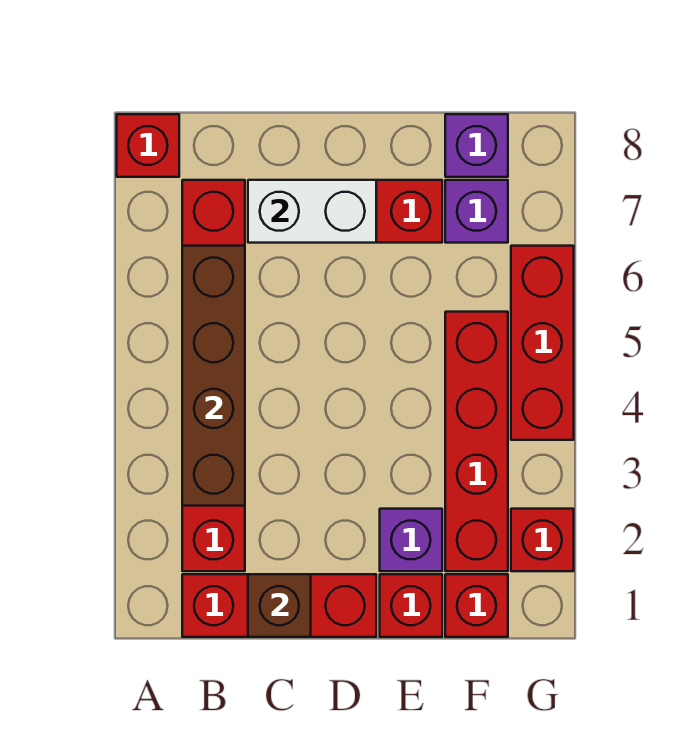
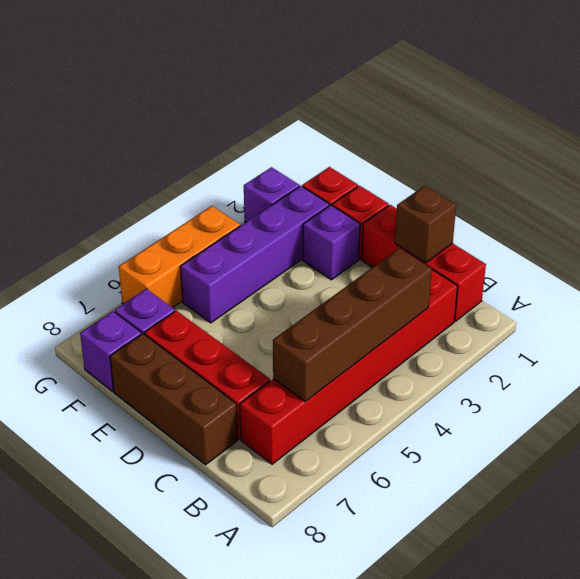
red 1x1 brick [117,114,179,177] -> none
white 1x2 brick [248,180,376,243] -> none
none -> brown 1x3 brick [110,334,238,465]
red 1x4 brick [445,312,508,571] -> purple 1x4 brick [180,186,329,323]
red 1x1 brick [511,509,574,571] -> purple 1x1 brick [244,167,299,222]
red 1x3 brick [511,246,574,440] -> orange 1x3 brick [119,206,240,308]

